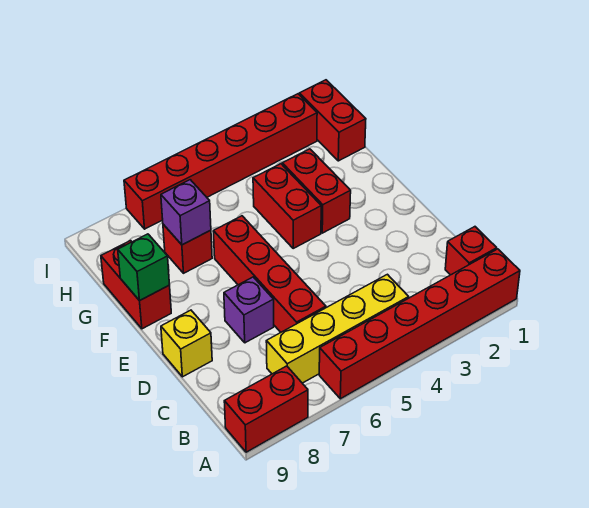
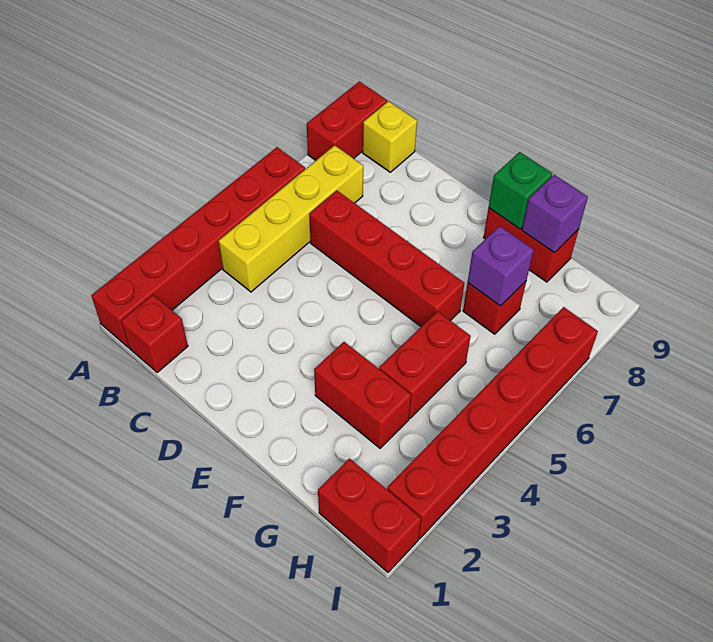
purple 1x1 brick [224,277,274,343] -> purple 1x1 brick moved to [522,175,588,253]
yellow 1x1 brick [161,310,212,377] -> yellow 1x1 brick moved to [363,101,417,172]
red 1x2 brick [253,164,321,248] -> red 1x2 brick turned to [379,311,471,418]

